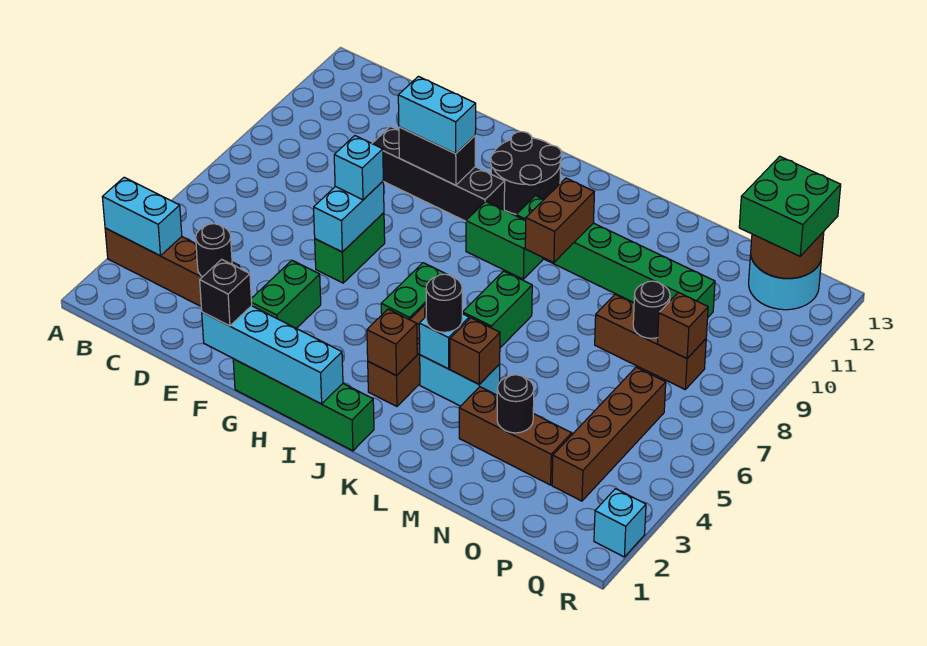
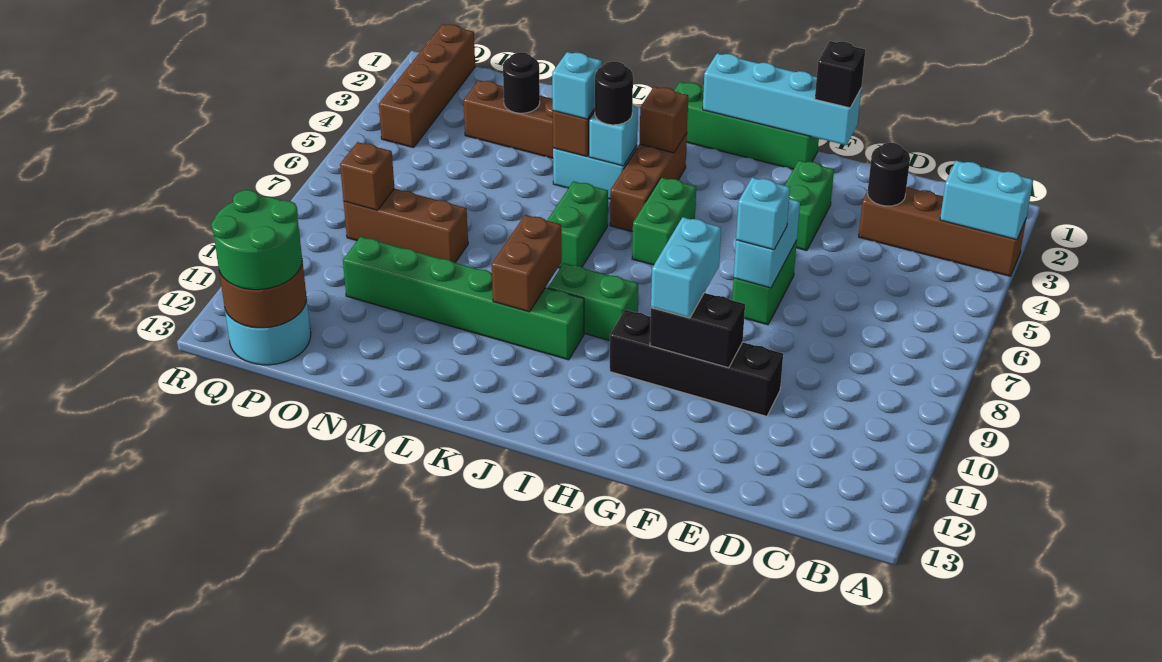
cyan 1x2 brick [398,76,476,154] -> cyan 1x2 brick turned to [651,217,721,318]
black 2x2 round brick [491,132,561,214] -> none
black 1x1 round brick [633,281,670,338] -> none
brown 1x4 brick [552,367,666,501] -> brown 1x4 brick moved to [379,24,475,148]
green 2x2 brick [739,156,841,256] -> green 2x2 round brick [211,190,302,290]
cyan 1x1 brick [594,489,646,557] -> cyan 1x1 brick moved to [552,52,602,119]

